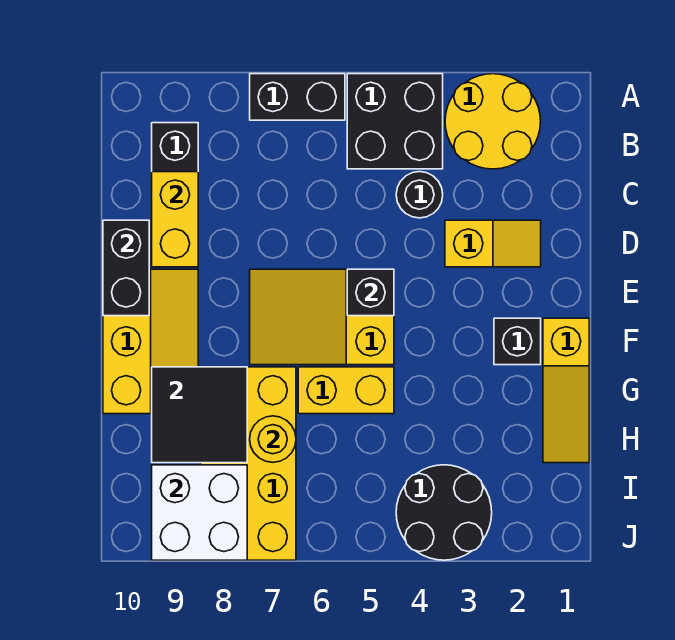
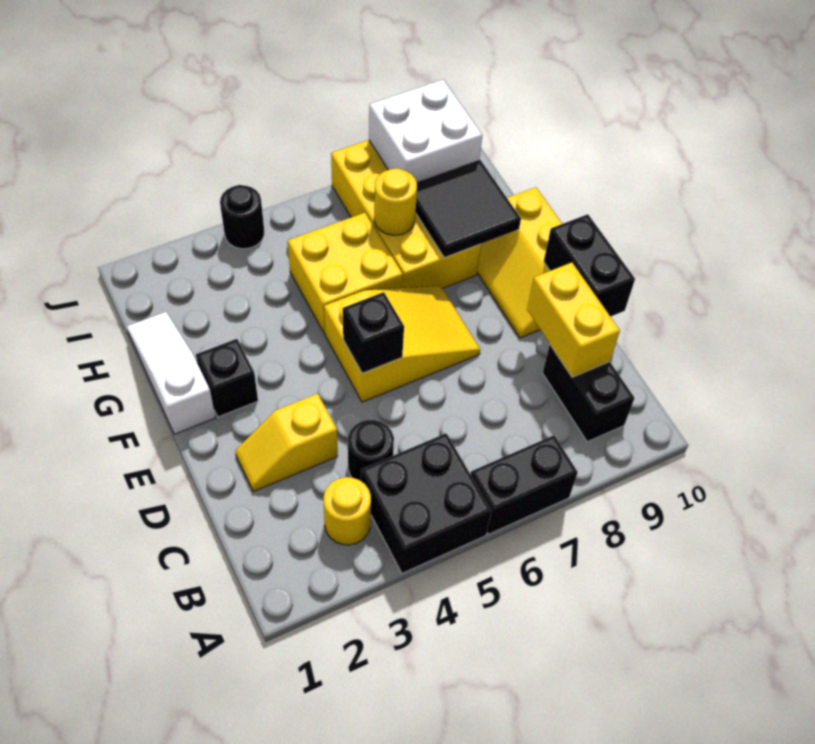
yellow 2x2 round brick [445,74,541,169] -> yellow 1x1 round brick [324,477,371,545]
yellow 1x3 slope [543,318,589,463] -> white 1x3 slope [126,312,216,434]
yellow 1x2 brick [298,367,394,414] -> yellow 2x2 brick [288,213,403,334]
black 2x2 round brick [396,465,492,560] -> black 1x1 round brick [220,185,264,249]

